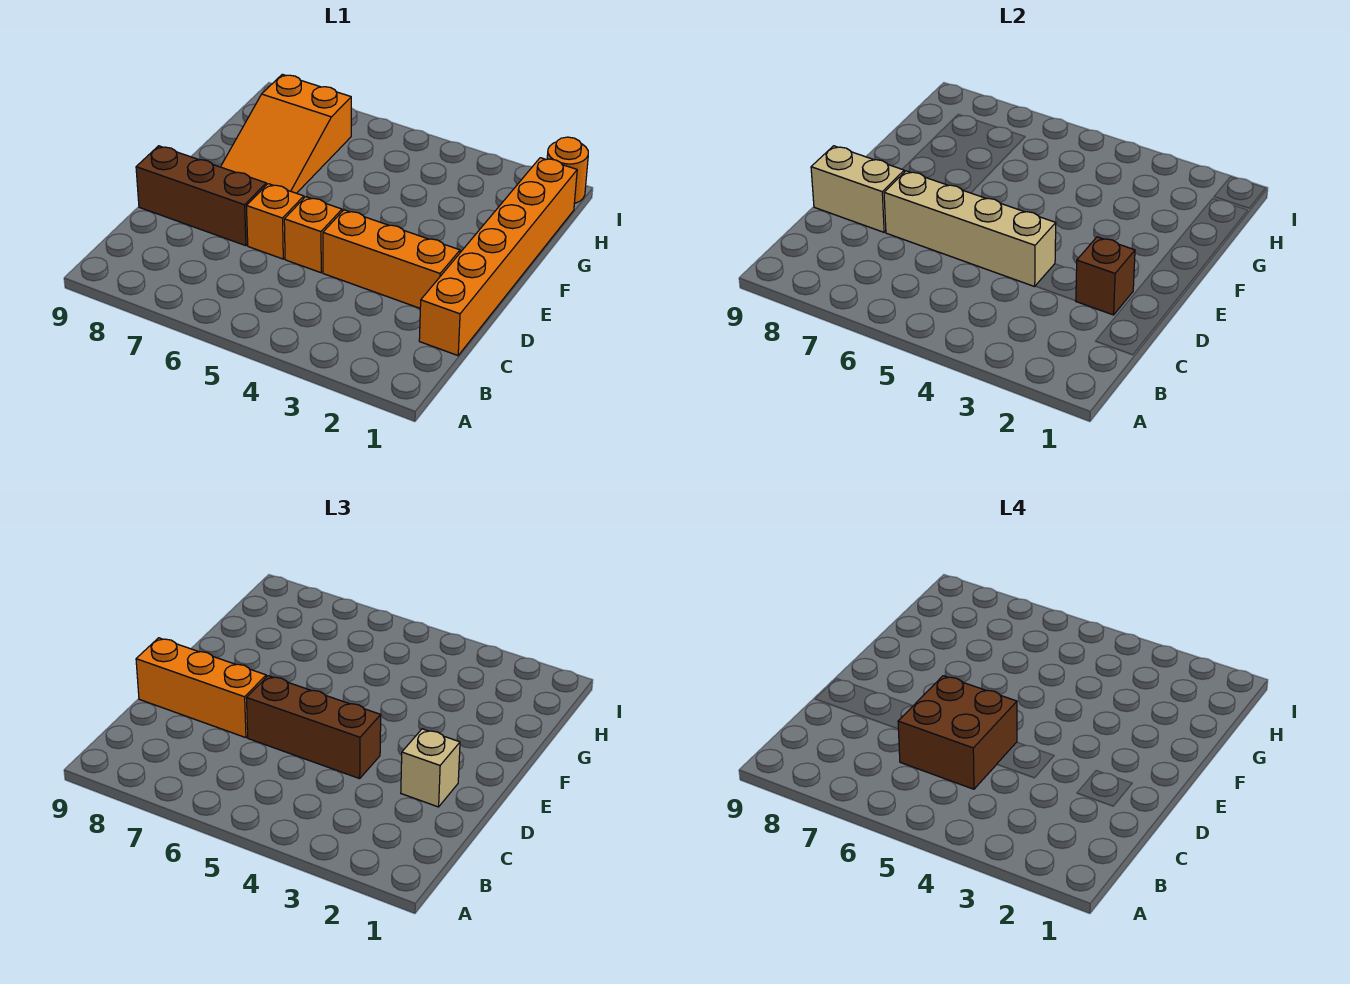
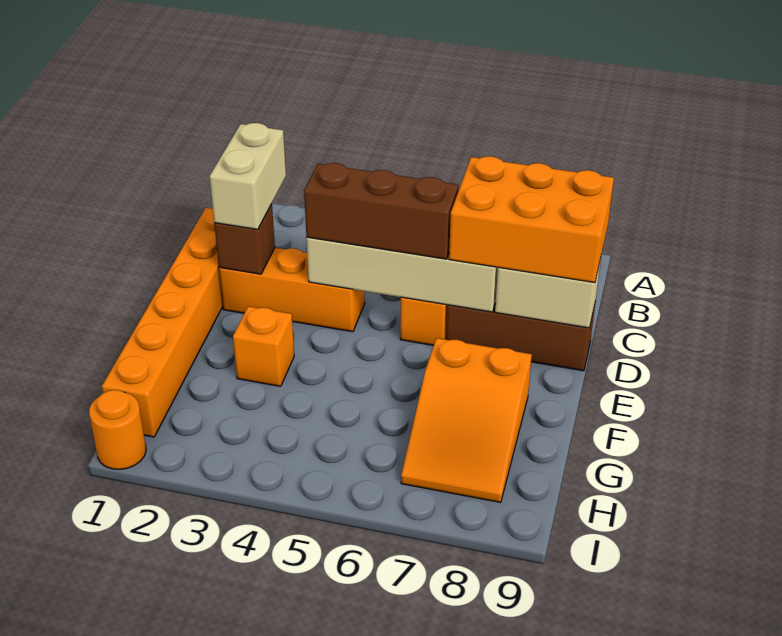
brown 2x2 brick [898,676,1017,789] -> none
tan 1x1 brick [401,729,460,807] -> tan 1x2 brick [209,123,286,229]
orange 1x1 brick [284,197,342,273] -> orange 1x1 brick moved to [233,306,294,386]
orange 1x3 brick [136,638,266,738] -> orange 2x3 brick [449,156,614,283]
orange 2x3 slope [221,74,351,193] -> orange 2x3 slope turned to [401,338,532,503]

